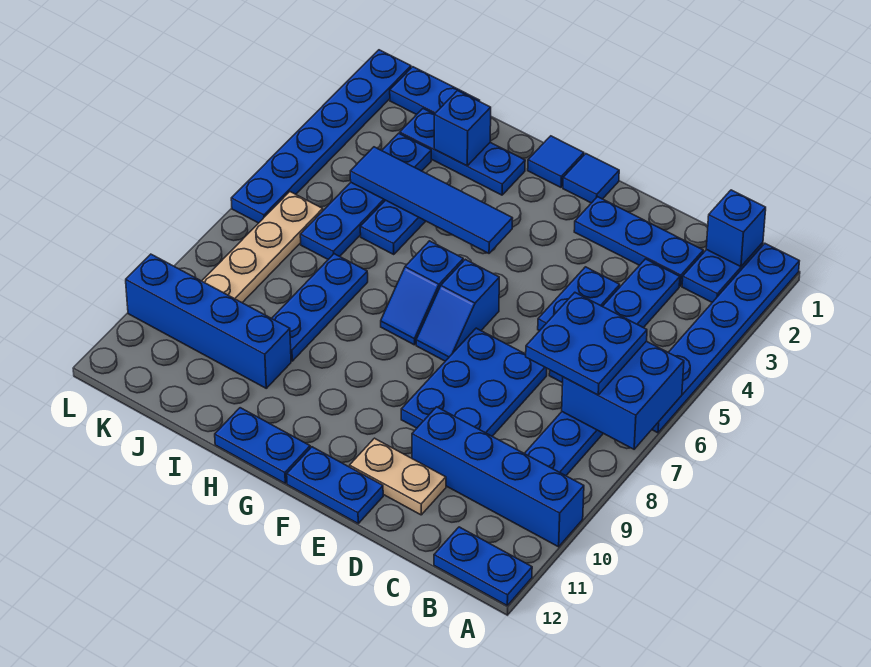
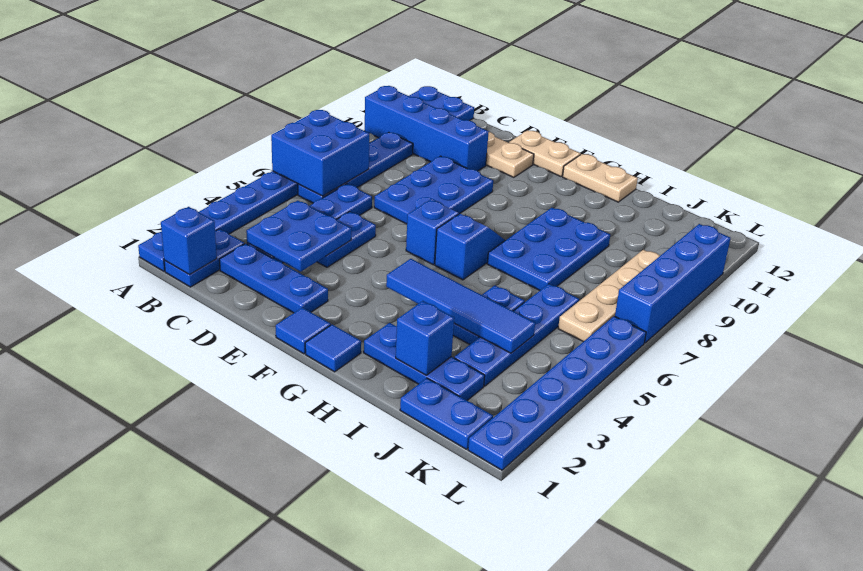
blue 2x2 plate [526,293,647,395] -> blue 2x2 plate moved to [246,201,351,272]
blue 1x2 plate [287,447,383,523] -> tan 1x2 plate [509,131,581,176]
blue 1x2 plate [215,408,310,483] -> tan 1x2 plate [563,154,638,202]
blue 1x3 plate [272,254,368,361] -> blue 2x3 plate [487,208,610,290]
blue 1x4 brick [126,254,291,388] -> blue 1x4 brick turned to [615,224,731,343]

